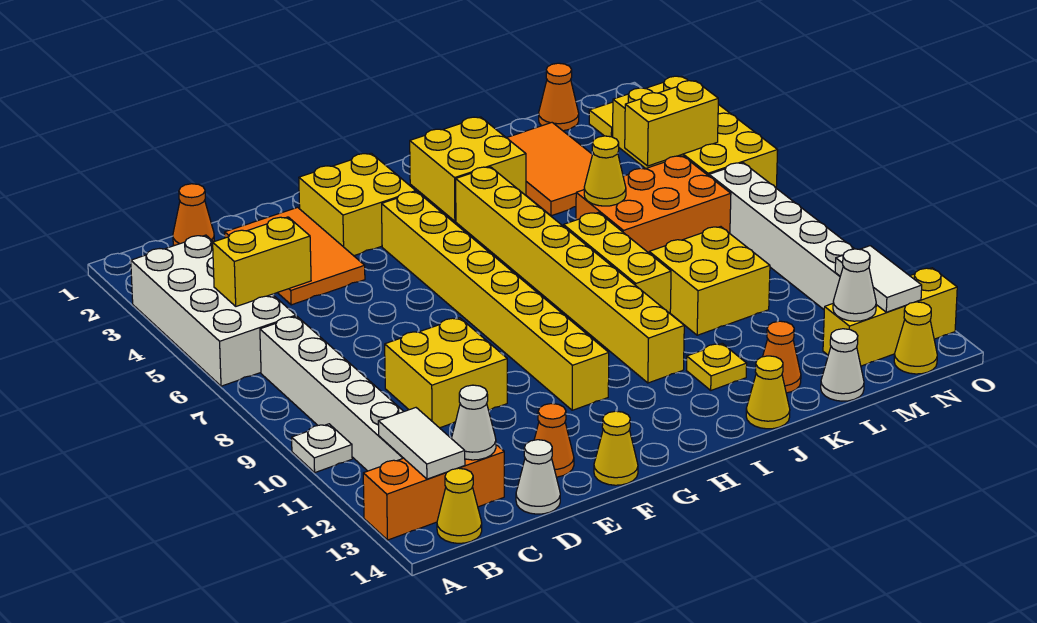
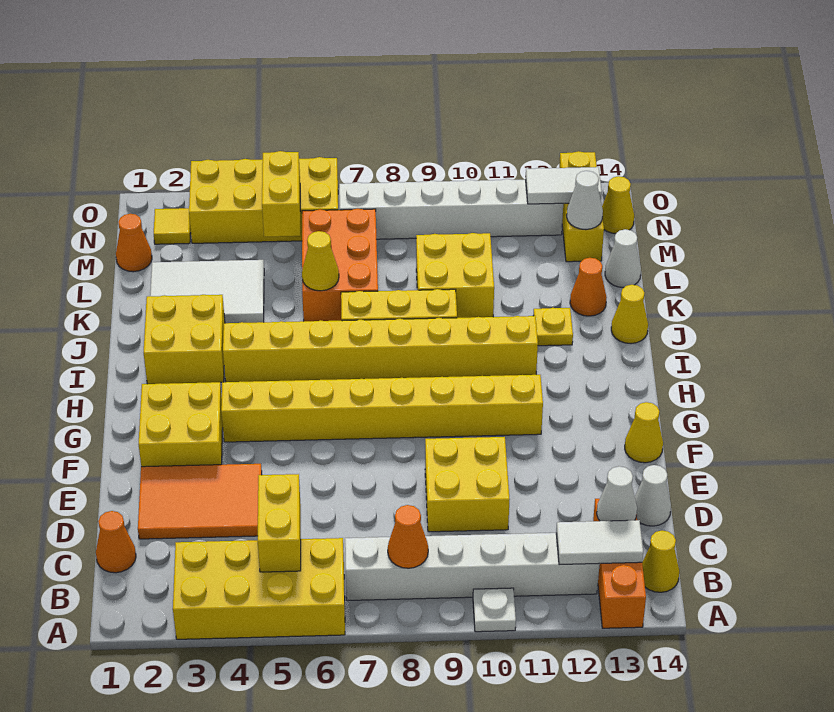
white 2x4 brick [131,235,296,386] -> yellow 2x4 brick [173,538,345,639]
orange 1x1 cone [534,404,574,477] -> orange 1x1 cone moved to [388,505,428,568]
orange 2x3 tile [507,123,592,216] -> white 2x3 tile [150,260,264,323]

